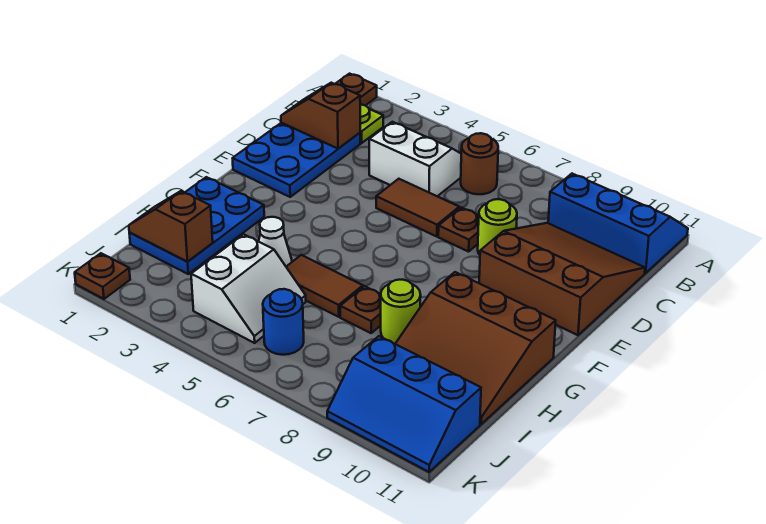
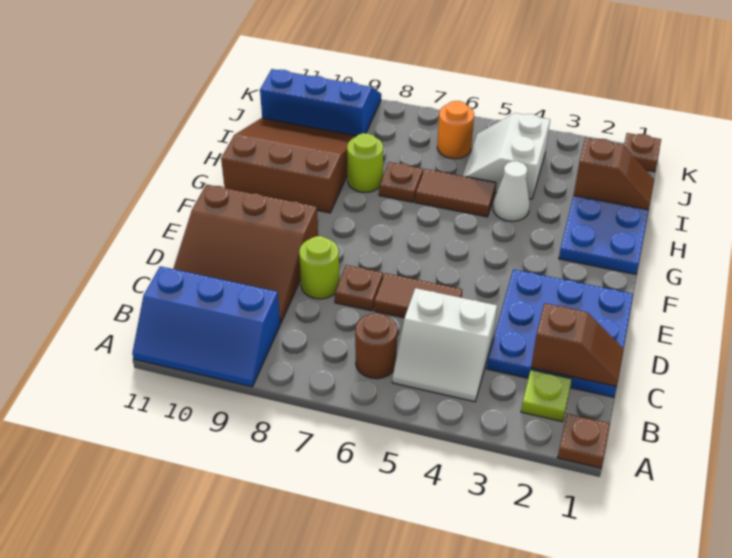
blue 2x3 plate [233,123,360,197] -> blue 3x3 plate [487,269,633,397]
blue 1x1 round brick [263,289,304,355] -> orange 1x1 round brick [437,101,474,159]

